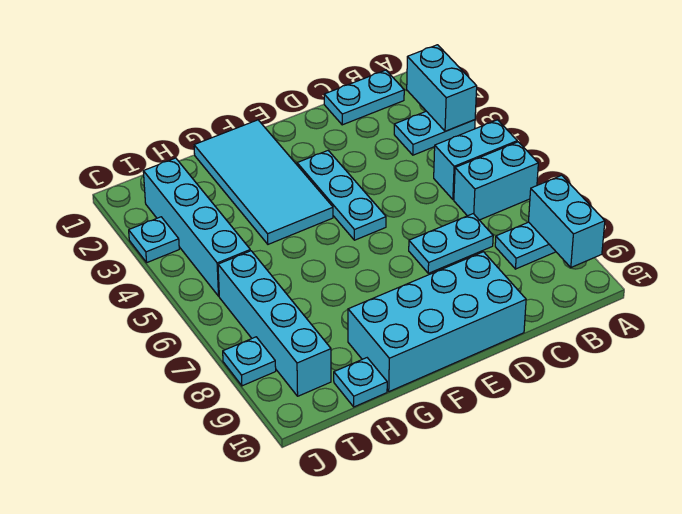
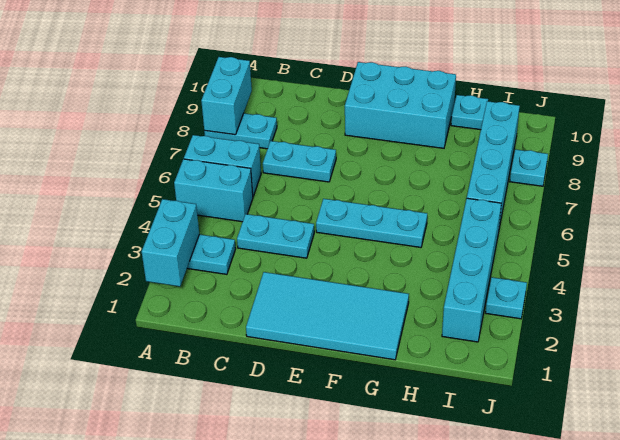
cyan 1x2 plate [324,70,404,125] -> cyan 1x2 plate moved to [237,214,314,258]
cyan 2x4 brick [348,252,526,392] -> cyan 2x3 brick [345,62,456,148]
cyan 1x3 plate [297,151,386,240] -> cyan 1x3 plate turned to [316,199,427,247]
cyan 2x4 tile [194,120,333,244] -> cyan 2x4 tile turned to [246,272,409,360]

